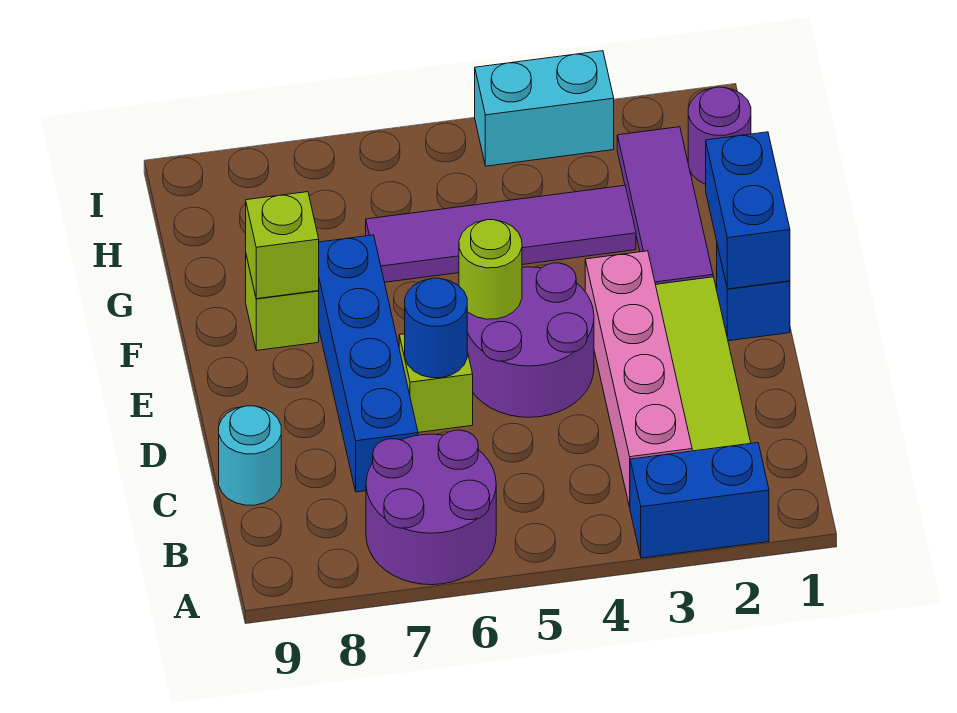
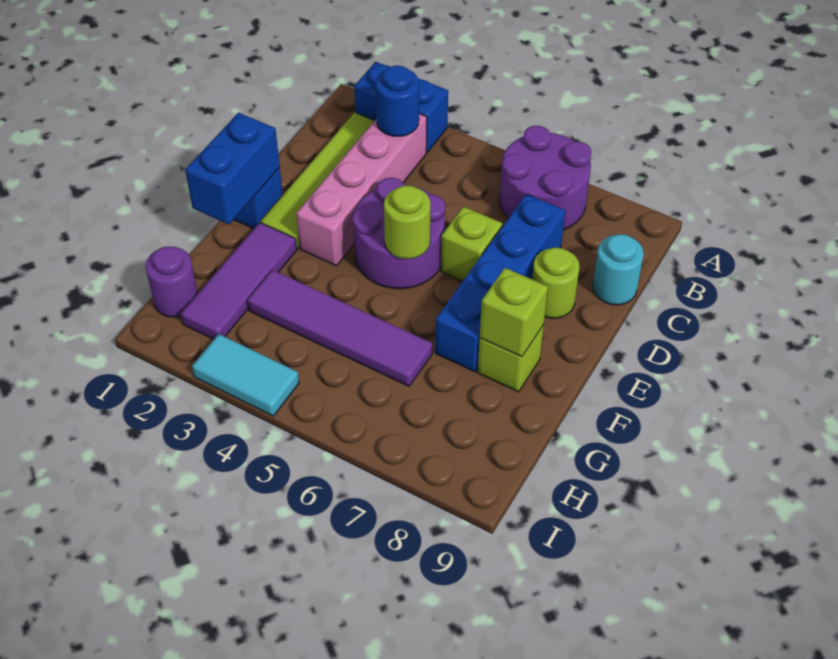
blue 1x1 round brick [405,278,467,378] -> blue 1x1 round brick moved to [376,66,419,136]
none -> lime 1x1 round brick [532,248,579,318]
cyan 1x2 brick [475,51,614,166] -> cyan 1x2 tile [192,334,299,416]

